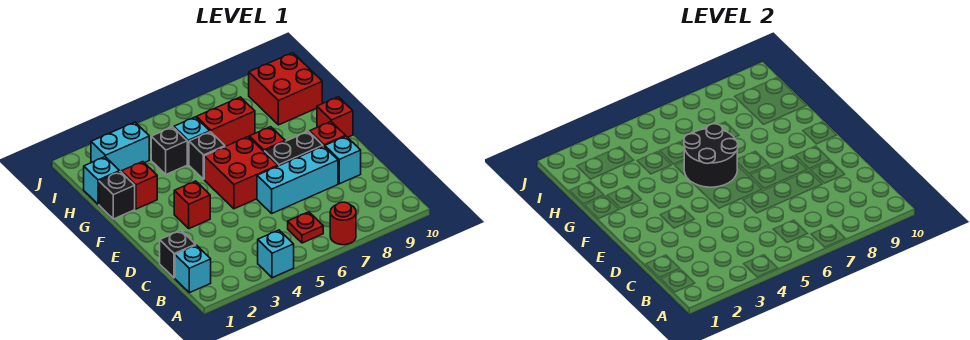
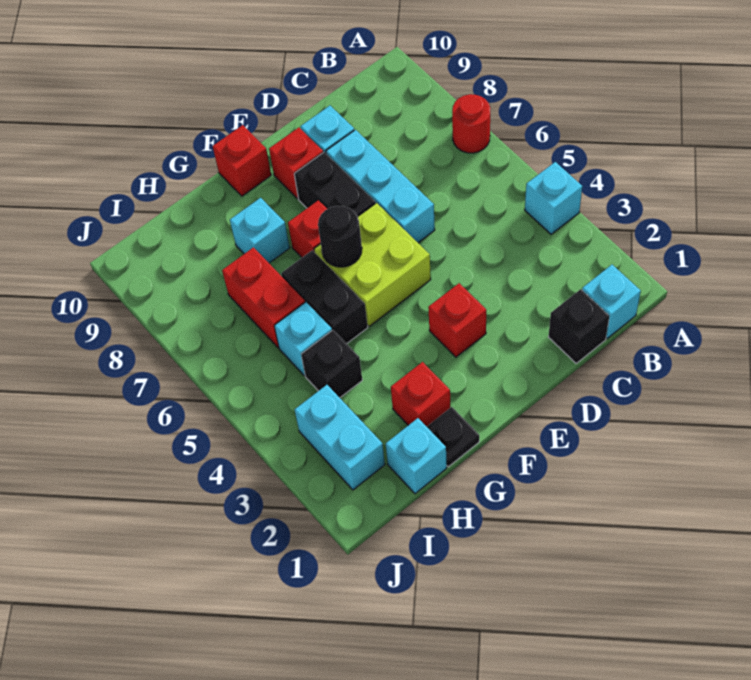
red 1x1 plate [288,212,323,243] -> none
red 2x2 brick [204,137,278,209] -> lime 2x2 brick [314,203,431,326]
black 2x2 round brick [684,124,738,187] -> black 1x1 round brick [318,206,362,267]
black 1x1 brick [99,171,135,219] -> black 1x1 plate [427,407,479,467]
black 1x1 brick [189,132,225,179] -> black 1x2 brick [281,250,368,344]
none -> cyan 1x1 brick [230,198,290,263]
red 2x2 brick [249,53,322,125] -> none

